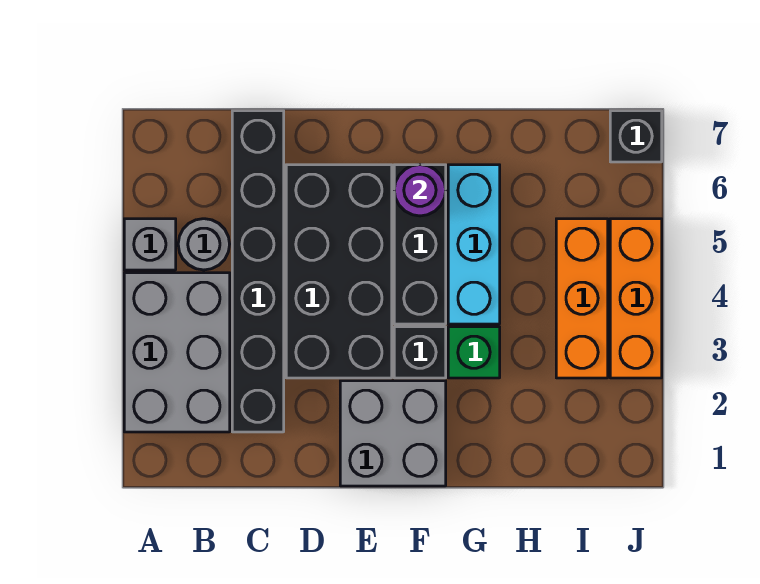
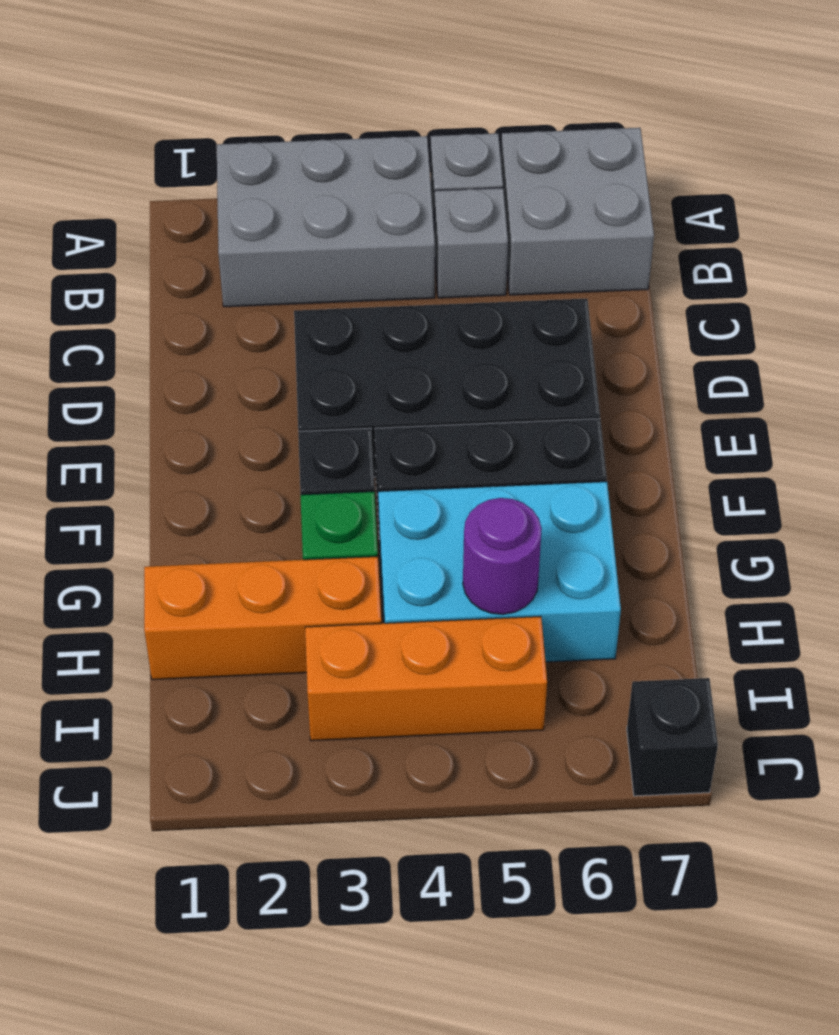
grey 1x1 round brick [178,219,230,270] -> grey 1x1 brick [434,188,508,298]
black 1x6 brick [232,111,284,432] -> none
grey 2x2 brick [340,381,446,486] -> grey 2x2 brick moved to [501,128,654,295]
purple 1x1 round brick [394,165,446,216] -> purple 1x1 round brick moved to [463,498,542,614]
cyan 1x3 brick [448,165,500,324] -> cyan 2x3 brick [378,482,621,662]
orange 1x3 brick [610,219,662,378] -> orange 1x3 brick moved to [144,557,381,680]

